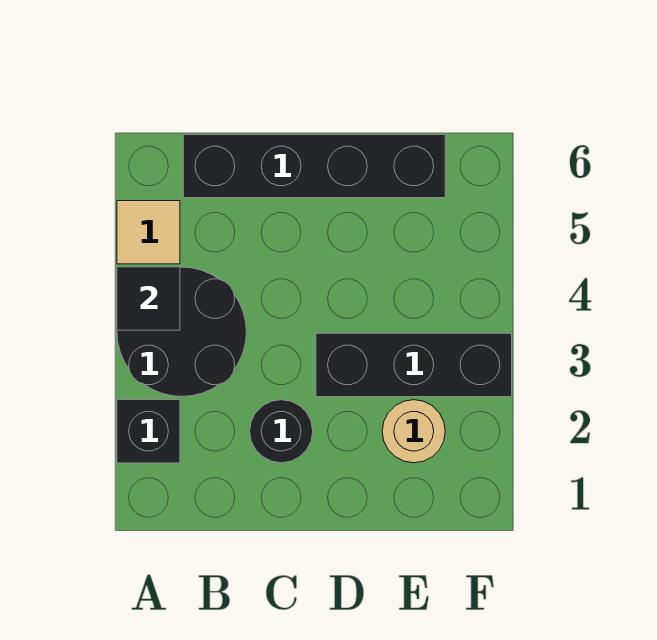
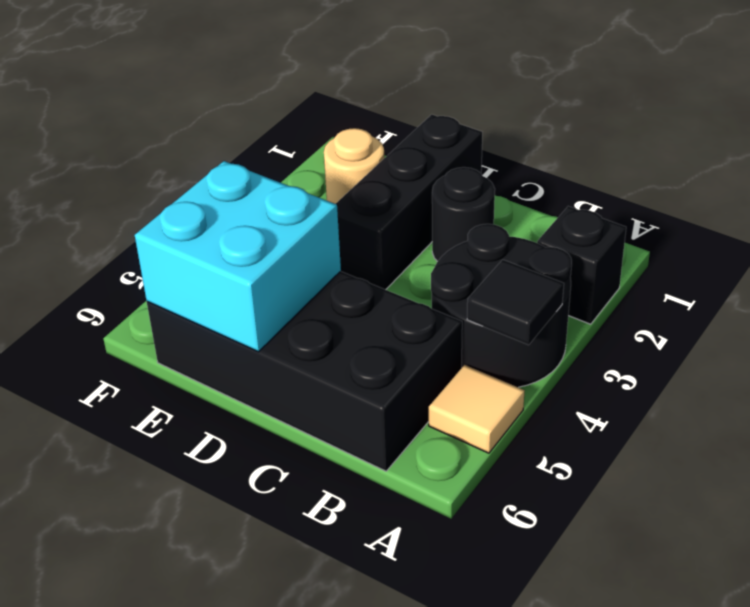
black 1x4 brick [183,135,445,198] -> black 2x4 brick [147,271,462,471]
black 1x3 brick [316,333,512,397] -> black 1x3 brick turned to [336,114,482,290]
none -> cyan 2x2 brick [135,161,341,352]

